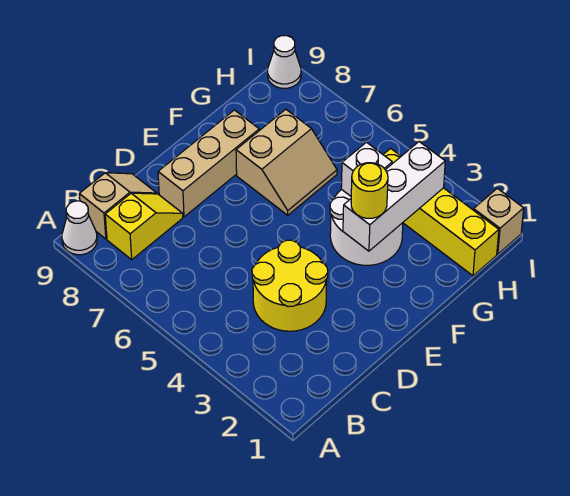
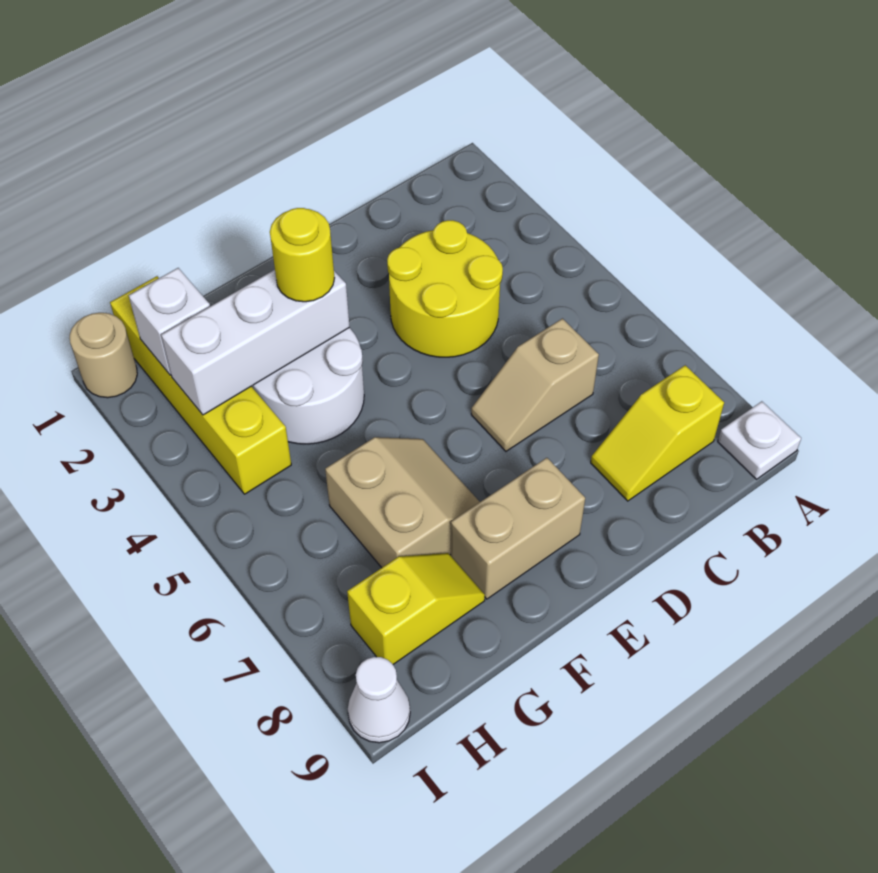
white 1x1 cone [62,201,97,255] -> white 1x1 plate [718,401,801,479]
tan 1x2 slope [79,173,157,239] -> tan 1x2 slope moved to [471,319,599,451]
tan 1x3 brick [158,110,259,217] -> tan 1x2 brick [451,458,585,599]
tan 2x2 slope [236,109,337,215] -> tan 2x2 slope turned to [325,437,480,568]
white 1x1 brick [341,142,392,196] -> white 1x1 brick moved to [129,268,210,375]
none -> yellow 1x2 slope [347,553,485,664]
tan 1x1 brick [474,188,524,254] -> tan 1x1 round brick [70,313,137,398]

